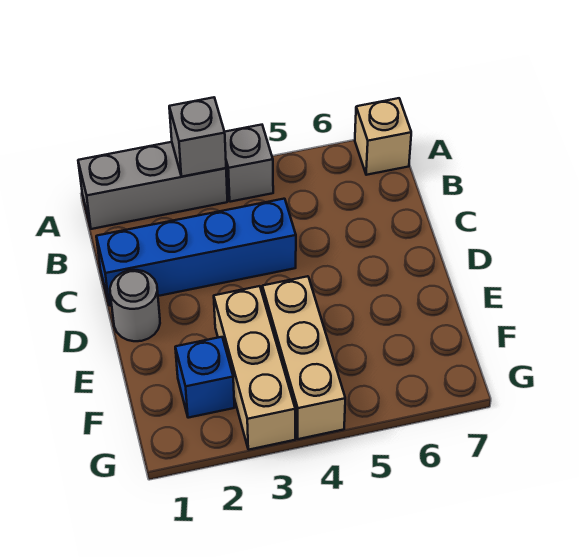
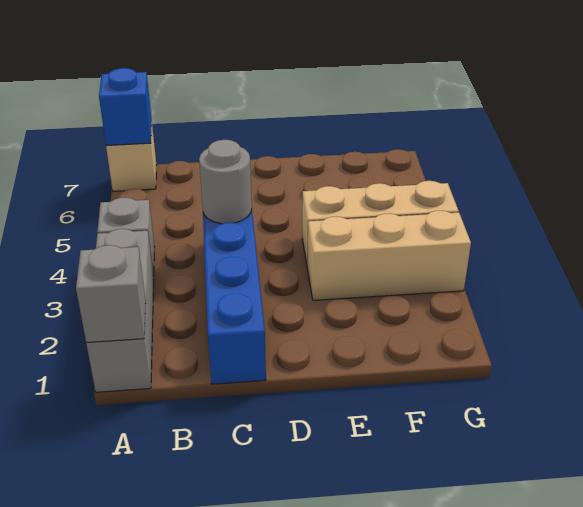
grey 1x1 brick [169,97,226,177] -> grey 1x1 brick moved to [76,245,146,343]
grey 1x1 round brick [110,270,160,341] -> grey 1x1 round brick moved to [199,140,252,224]
blue 1x1 brick [175,337,234,418] -> blue 1x1 brick moved to [99,68,152,145]

